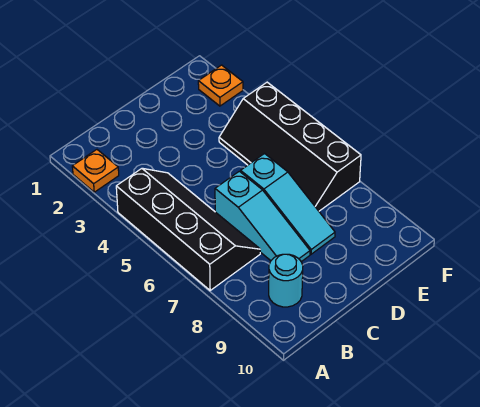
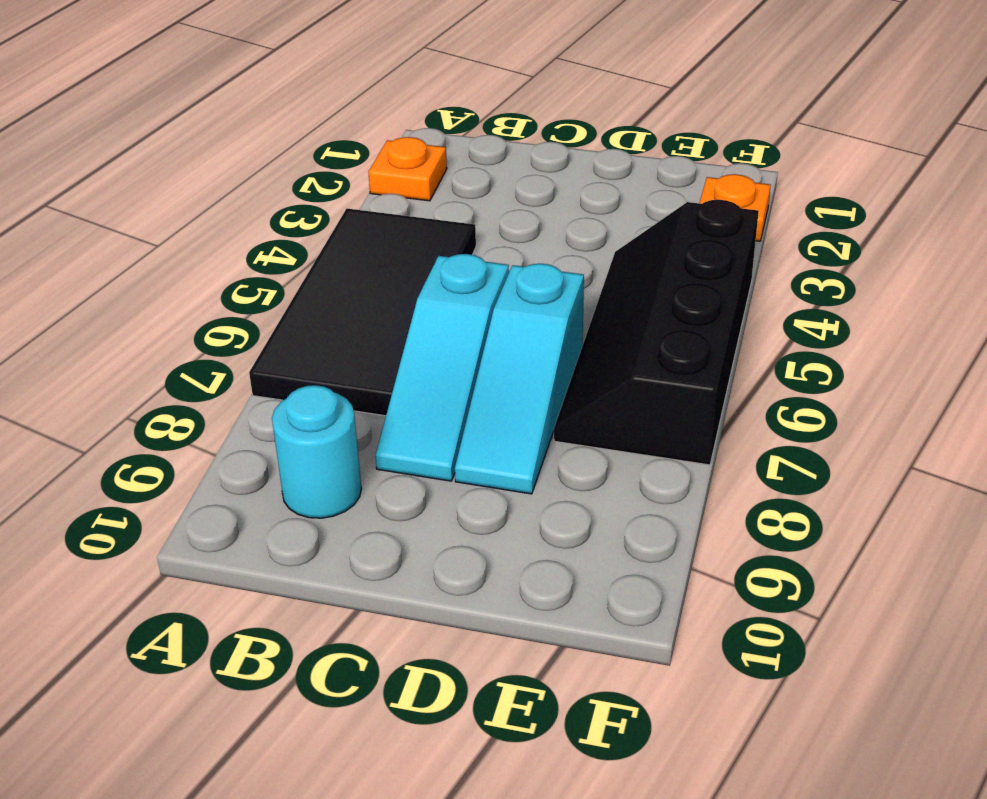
black 2x4 slope [116,168,260,290] -> black 2x4 tile [249,209,476,416]

